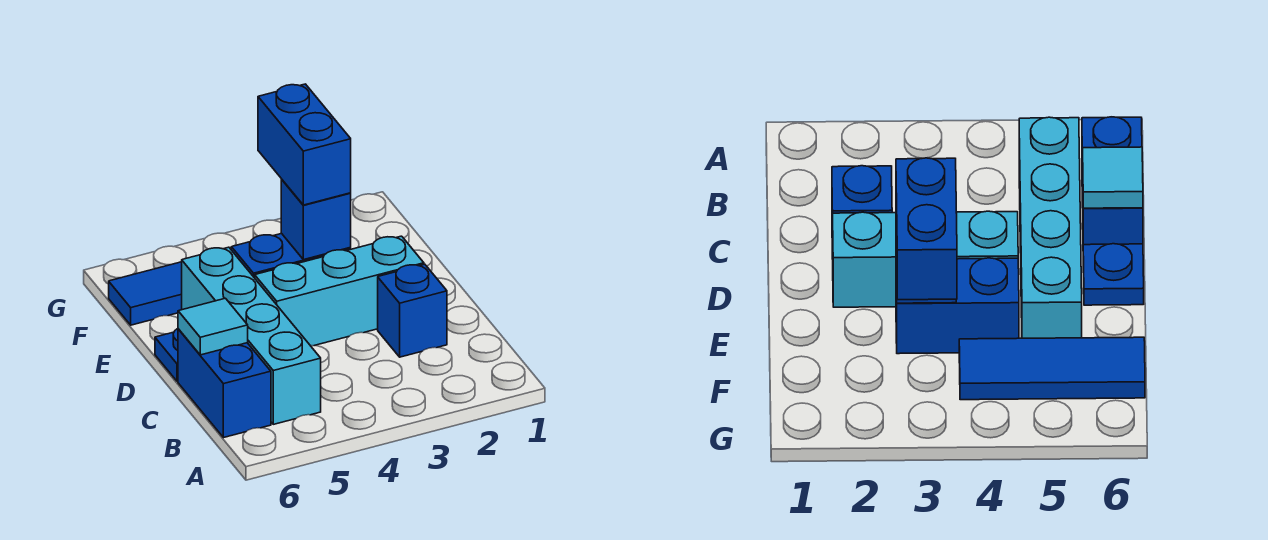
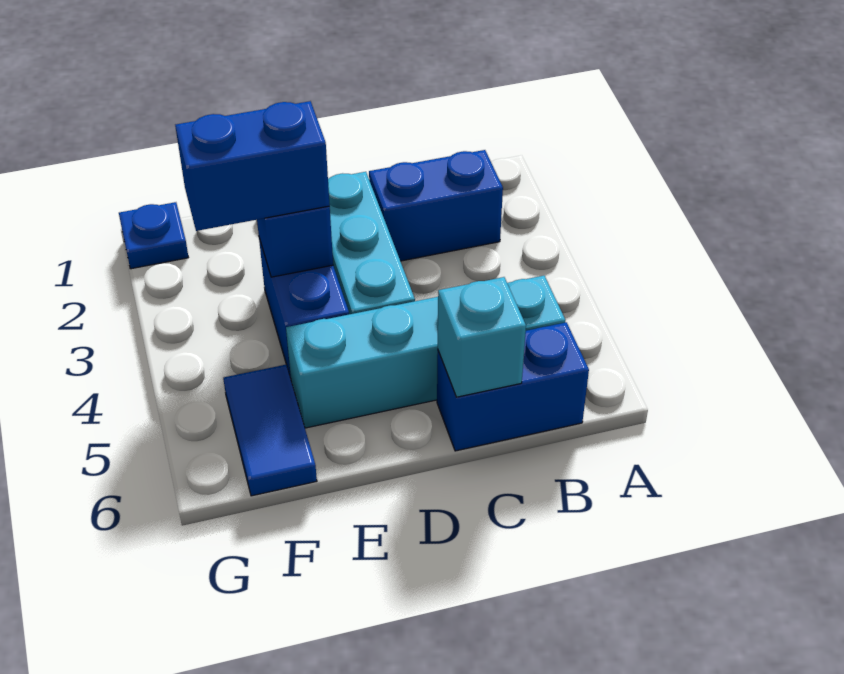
blue 1x1 brick [378,264,447,357] -> blue 1x2 brick [369,150,503,261]
cyan 1x1 tile [178,298,248,355] -> cyan 1x1 brick [438,277,526,397]
blue 1x1 plate [155,329,178,381] -> blue 1x1 plate moved to [119,202,188,269]
blue 1x3 tile [109,262,182,325] -> blue 1x2 tile [223,365,317,496]

